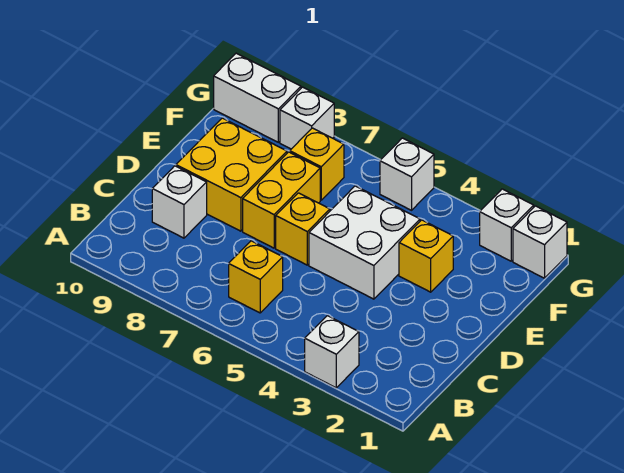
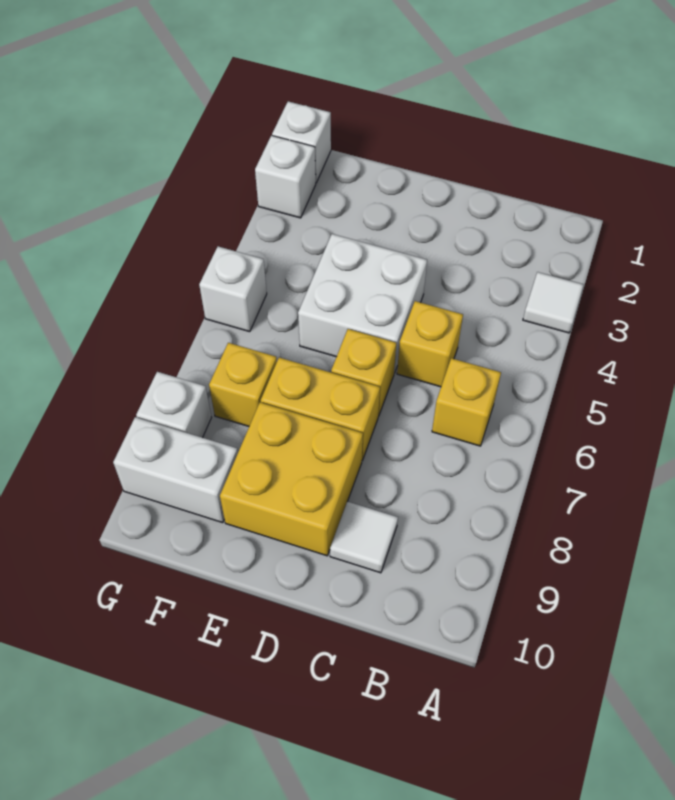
white 1x1 brick [305,316,359,388] -> white 1x1 tile [523,272,583,333]
white 1x1 brick [152,166,207,238] -> white 1x1 tile [330,502,398,573]
yellow 1x1 brick [399,220,453,292] -> yellow 1x1 brick moved to [397,301,463,387]
white 1x2 brick [214,53,301,142] -> white 1x2 brick turned to [113,417,238,523]

